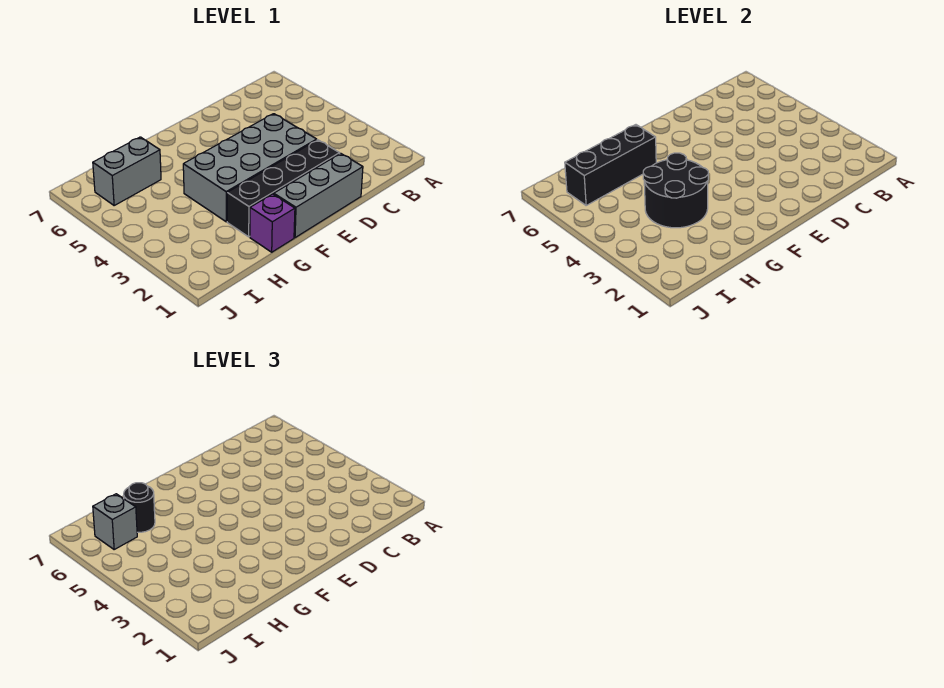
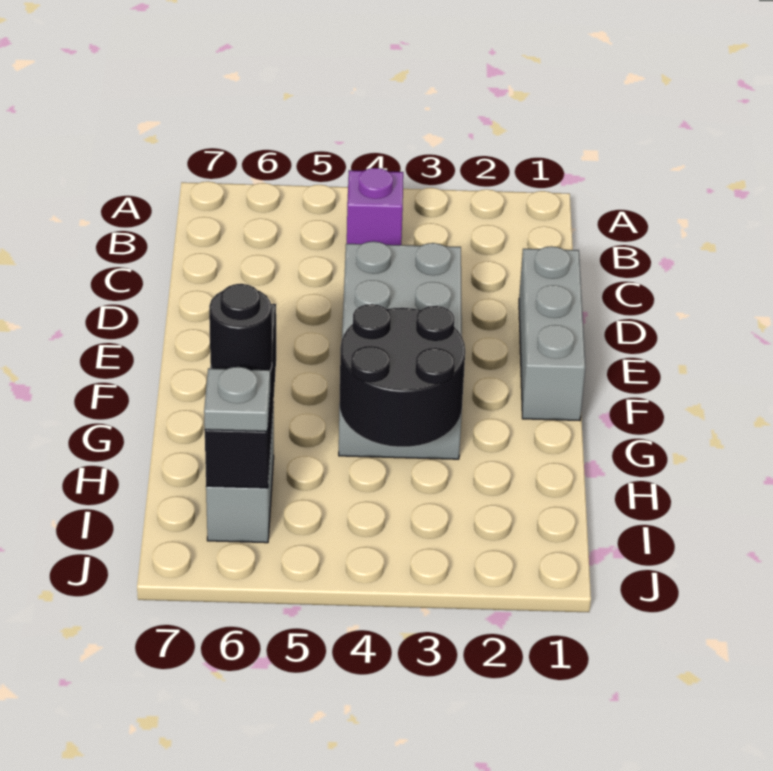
black 1x4 brick [227,140,340,237] -> none
purple 1x1 brick [250,194,295,252] -> purple 1x1 brick moved to [347,168,403,245]
grey 1x1 brick [93,494,137,549] -> grey 1x1 plate [204,367,270,431]

